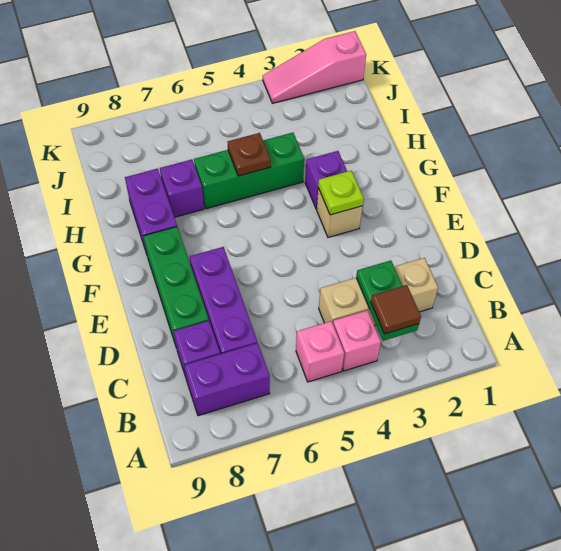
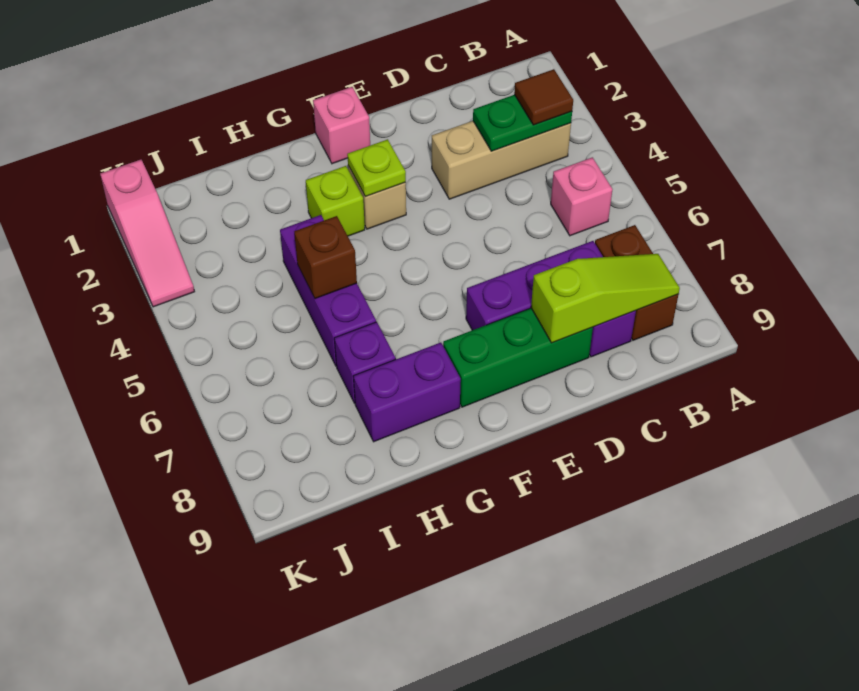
pink 1x1 brick [333,310,381,371] -> pink 1x1 brick moved to [313,87,370,164]
purple 1x2 brick [184,343,270,416] -> brown 1x2 brick [595,225,678,340]
none -> lime 1x3 slope [531,254,680,343]
tan 1x3 brick [319,258,438,326] -> tan 1x3 brick turned to [432,121,571,199]
purple 1x1 brick [305,151,347,209] -> lime 1x1 brick [306,166,365,236]
green 1x3 brick [194,133,304,209] -> purple 1x3 brick [280,215,376,366]
brown 1x1 plate [228,133,271,176] -> brown 1x1 brick [294,216,357,299]

